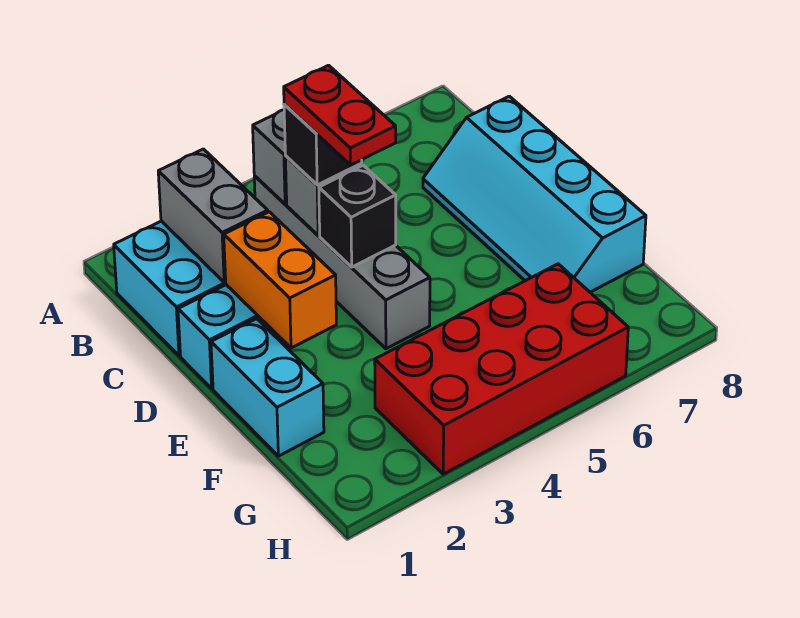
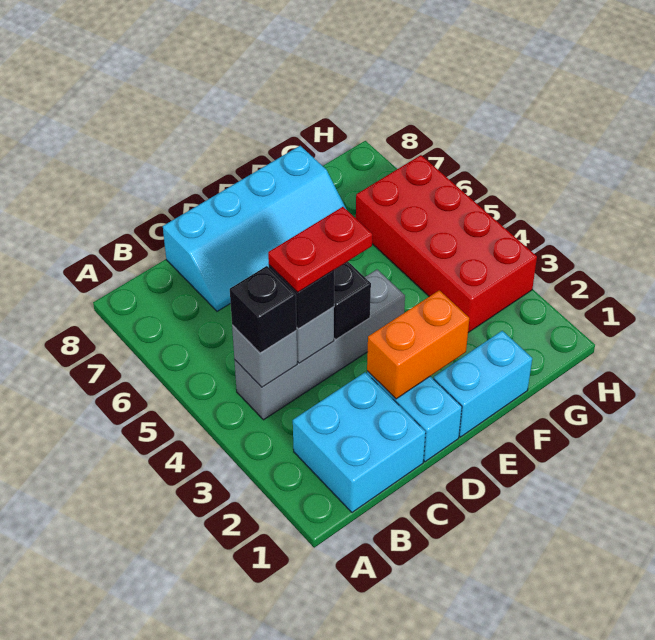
grey 1x2 brick [158,149,268,282] -> none
none -> black 1x1 brick [230,266,297,353]

